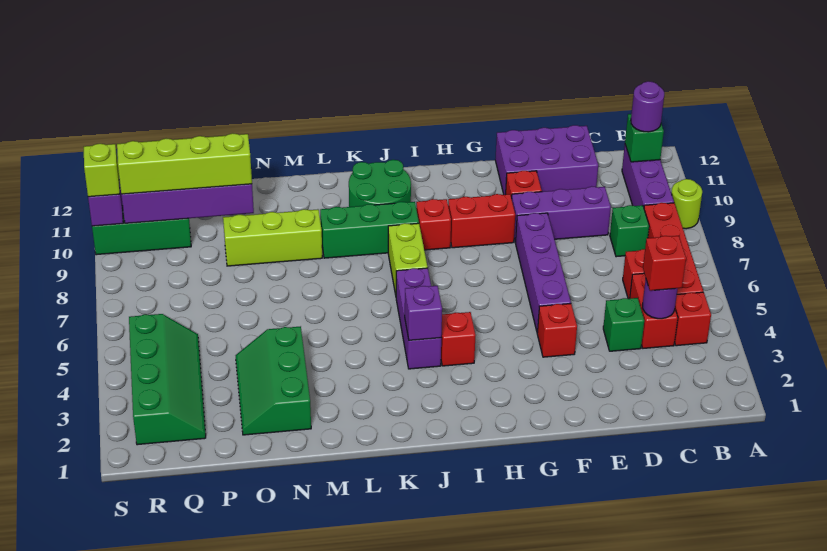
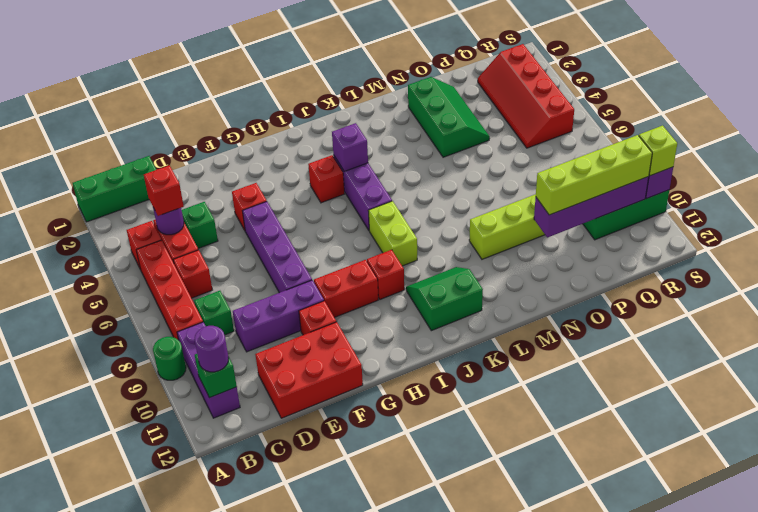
lime 1x1 round brick [671,179,702,229] -> green 1x1 round brick [153,337,186,380]
purple 2x3 brick [495,125,598,195] -> red 2x3 brick [255,322,363,418]
green 1x3 brick [320,202,419,258] -> green 1x3 brick moved to [73,156,156,222]
green 2x2 round brick [349,160,411,207] -> green 2x2 slope [406,267,483,331]
green 2x4 slope [129,314,206,445] -> red 2x4 slope [478,44,574,148]

